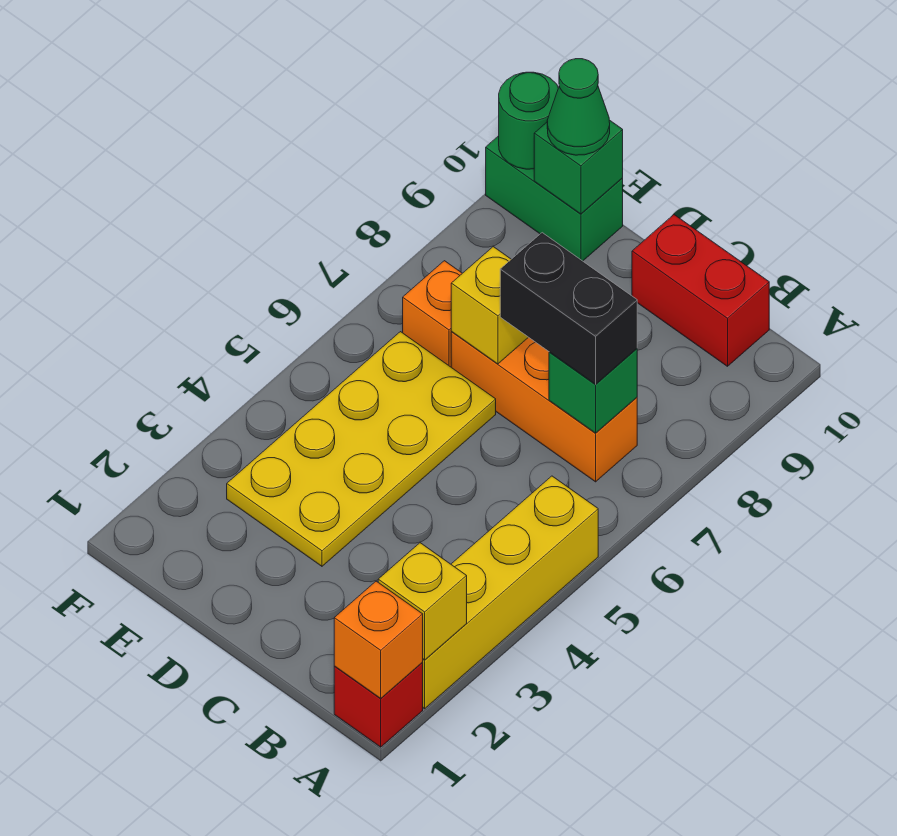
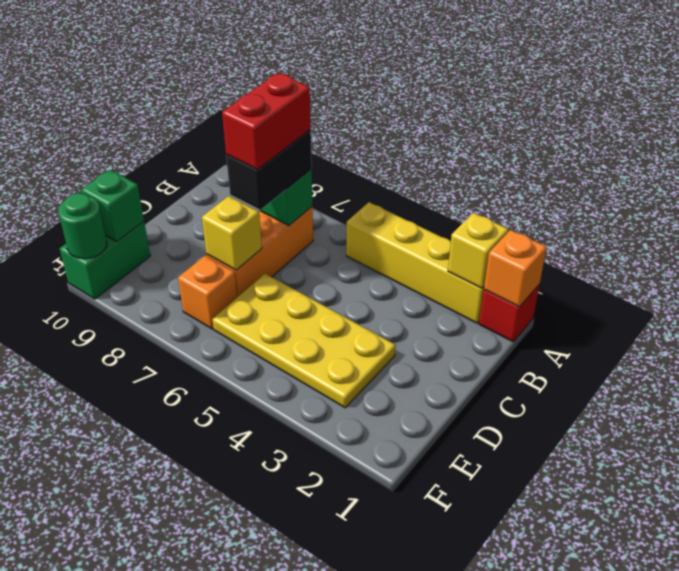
red 1x2 brick [632,215,769,366] -> red 1x2 brick moved to [222,73,311,170]
green 1x1 cone [547,59,610,155] -> none

